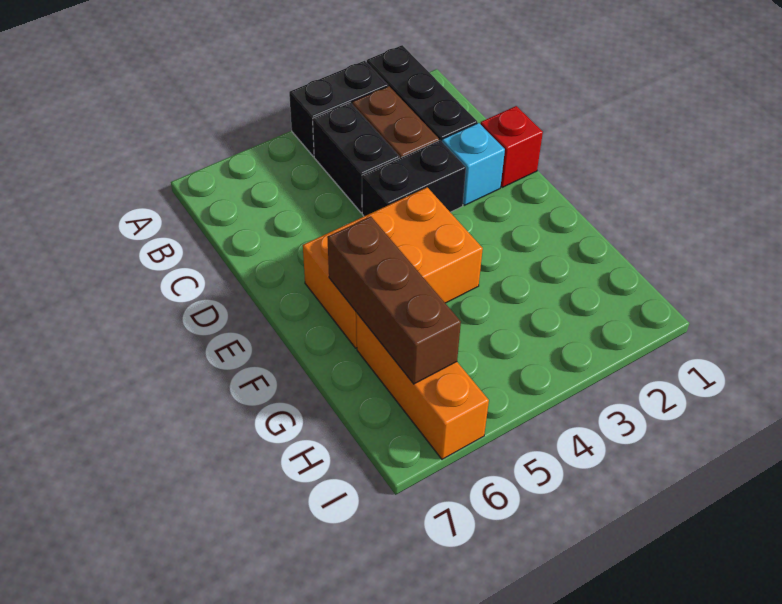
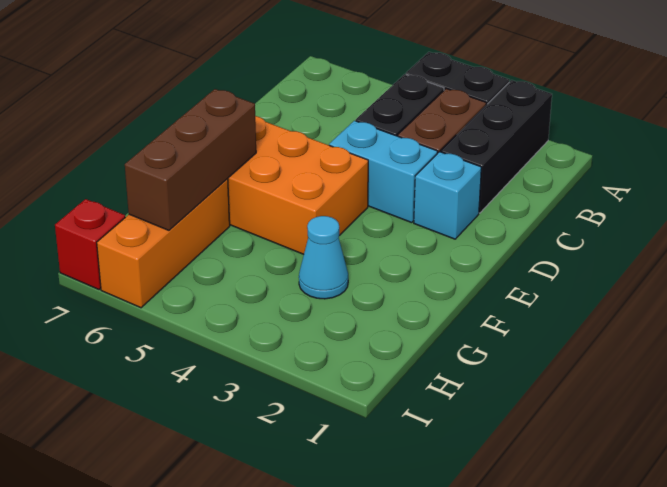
red 1x1 brick [480,106,543,188] -> red 1x1 brick moved to [55,199,125,290]
black 1x2 brick [362,140,466,216] -> cyan 1x2 brick [329,121,438,223]
none -> cyan 1x1 cone [299,216,348,299]

